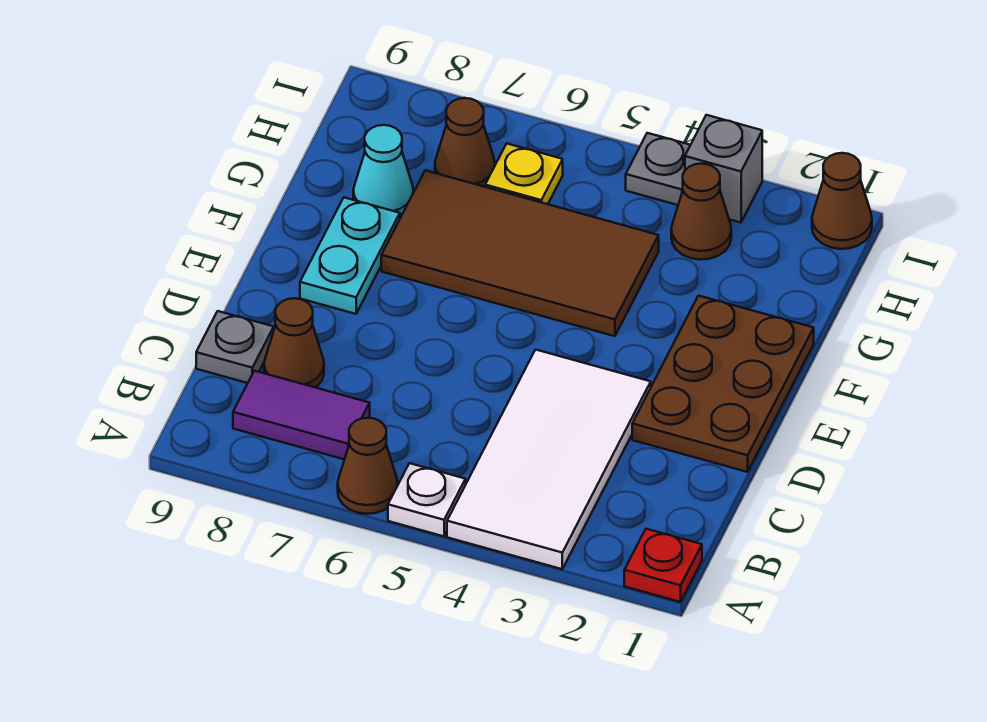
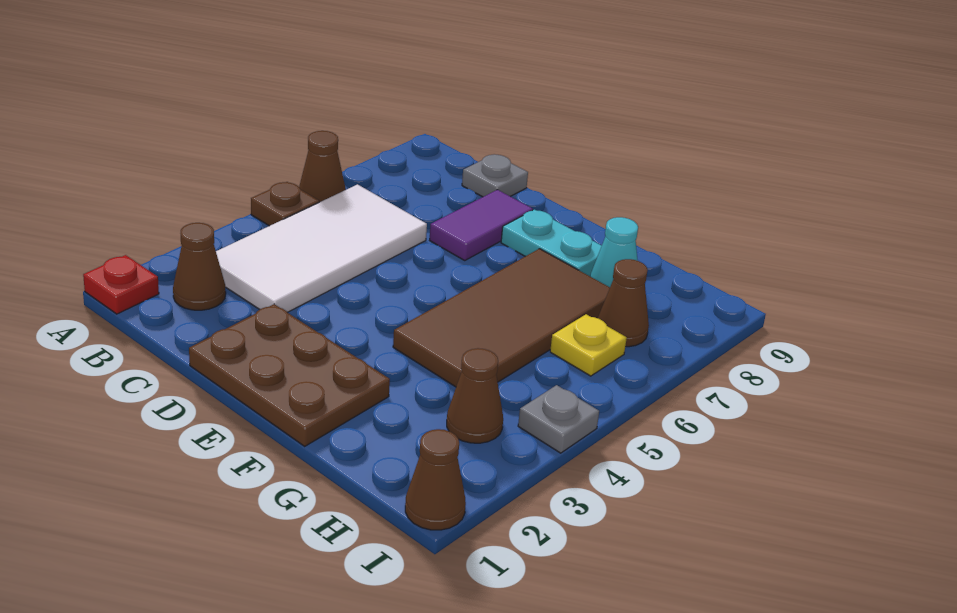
white 2x4 tile [447,350,651,569] -> white 2x4 tile turned to [216,184,427,312]
white 1x1 plate [388,463,466,536] -> brown 1x1 plate [251,182,319,226]
purple 1x2 tile [233,371,370,459] -> purple 1x2 tile moved to [430,190,533,260]
brown 1x1 cone [264,298,324,388] -> brown 1x1 cone moved to [173,223,226,310]
grey 1x1 brick [685,115,762,222] -> none

